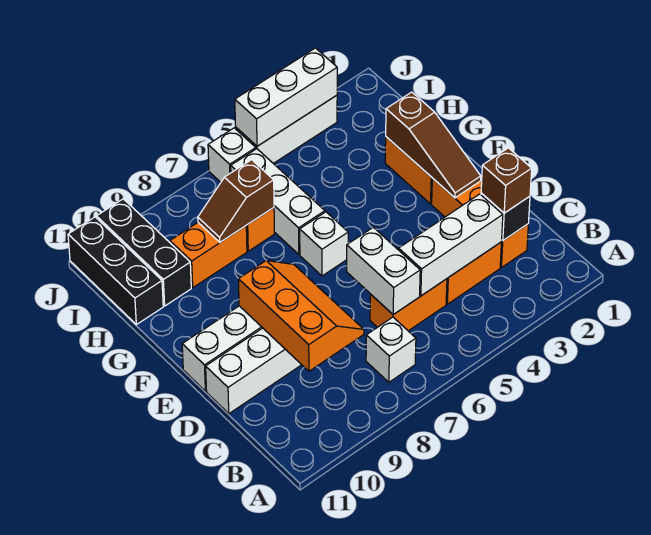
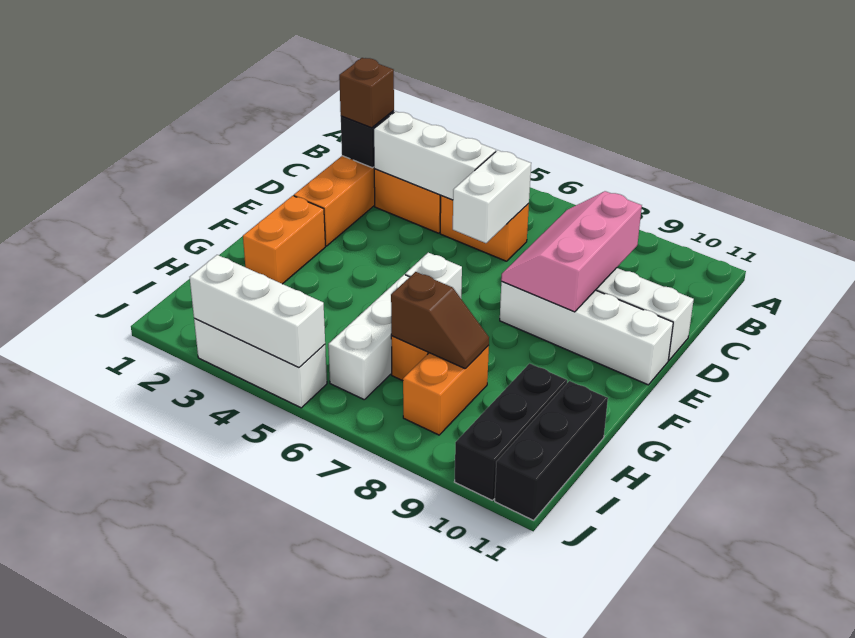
white 1x1 brick [366,317,416,382] -> none
orange 2x3 slope [238,260,364,371] -> pink 2x3 slope [501,191,642,312]
brown 1x3 slope [386,92,481,198] -> none
orange 1x2 brick [170,223,247,287] -> orange 1x2 brick turned to [403,346,489,435]
white 1x1 brick [208,128,256,182] -> none

